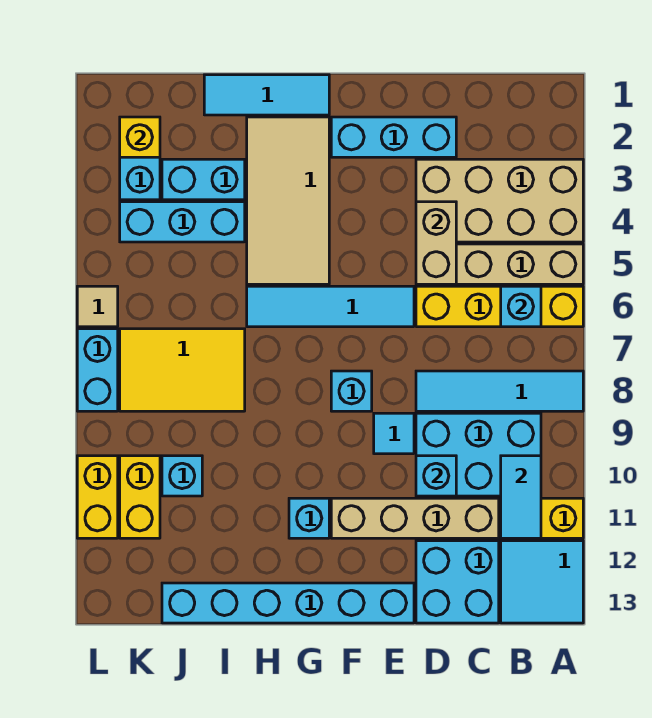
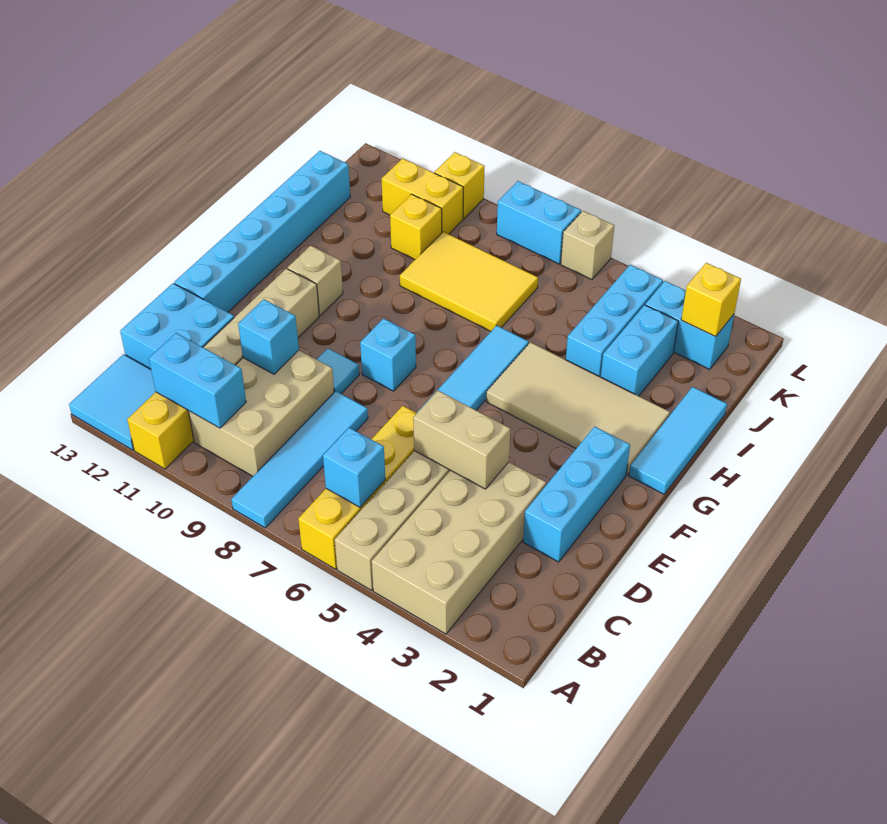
cyan 2x3 brick [416,413,541,496] -> tan 2x3 brick [189,350,334,476]
cyan 1x2 tile [501,456,541,538] -> cyan 1x2 brick [149,333,246,428]
cyan 1x1 brick [289,498,329,538] -> tan 1x1 brick [288,246,343,315]
yellow 2x3 tile [120,329,245,411] -> yellow 2x3 tile turned to [400,232,538,331]
cyan 1x1 brick [162,456,202,496] -> yellow 1x1 brick [390,194,442,259]
tan 1x1 tile [77,286,118,327] -> tan 1x1 brick [561,211,614,280]
yellow 1x2 brick [77,456,118,538] -> yellow 1x1 brick [434,152,485,219]

